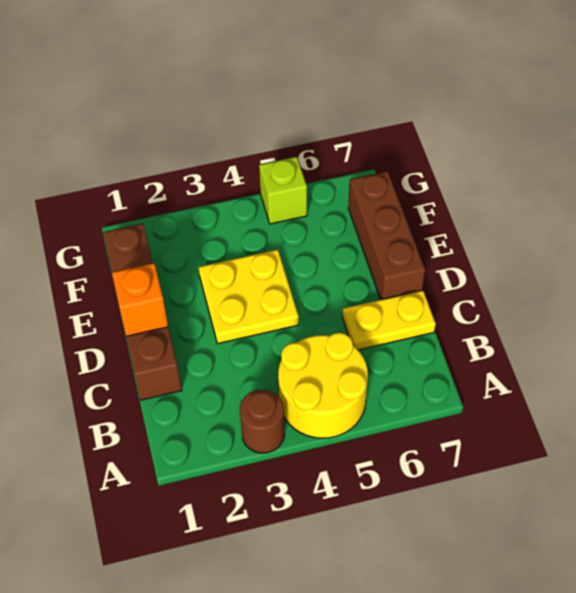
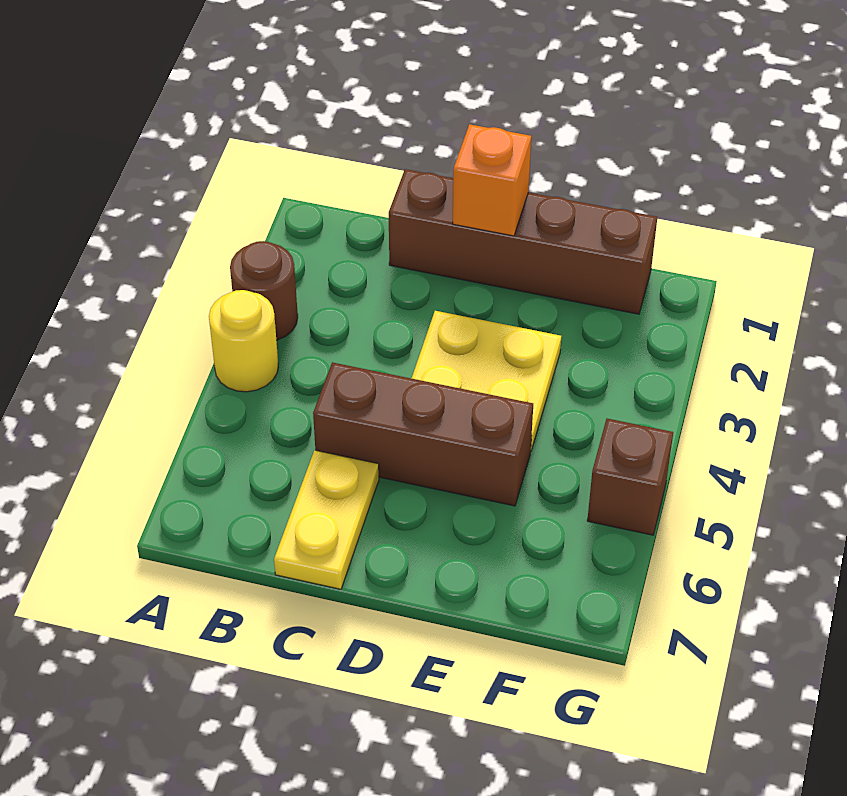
yellow 2x2 round brick [278,333,368,438] -> yellow 1x1 round brick [209,290,278,392]
brown 1x3 brick [348,171,425,300] -> brown 1x3 brick moved to [313,362,533,506]
lime 1x1 brick [259,157,307,224] -> brown 1x1 brick [587,419,673,535]

